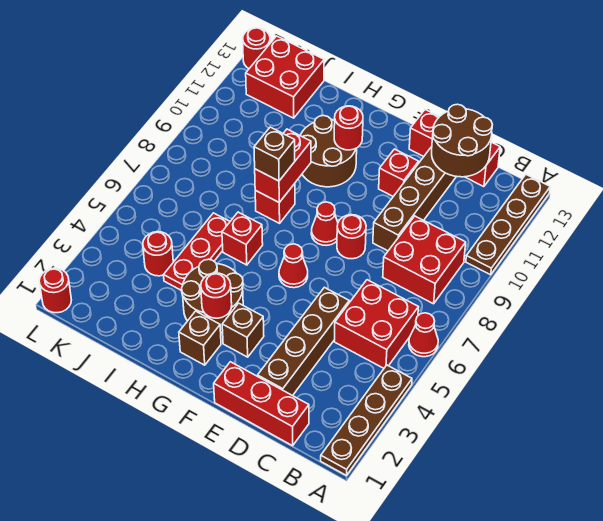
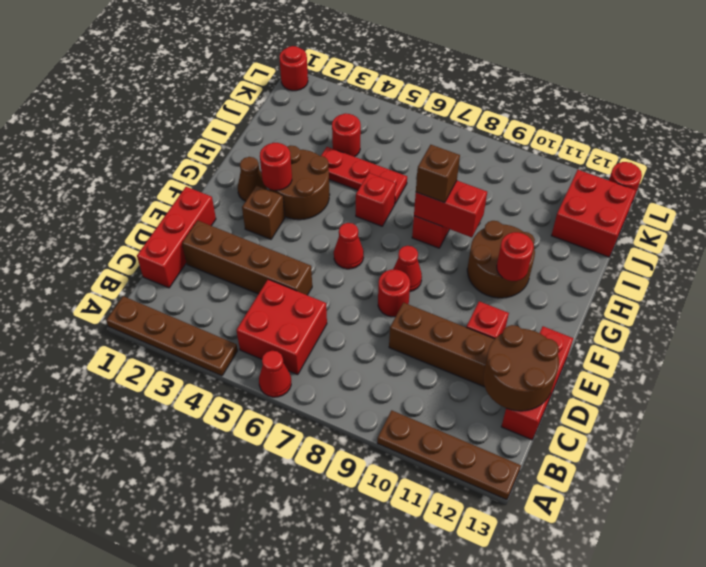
red 2x2 brick [383,216,466,304] -> none
brown 1x1 brick [179,311,221,365] -> brown 1x1 cone [238,157,267,201]

